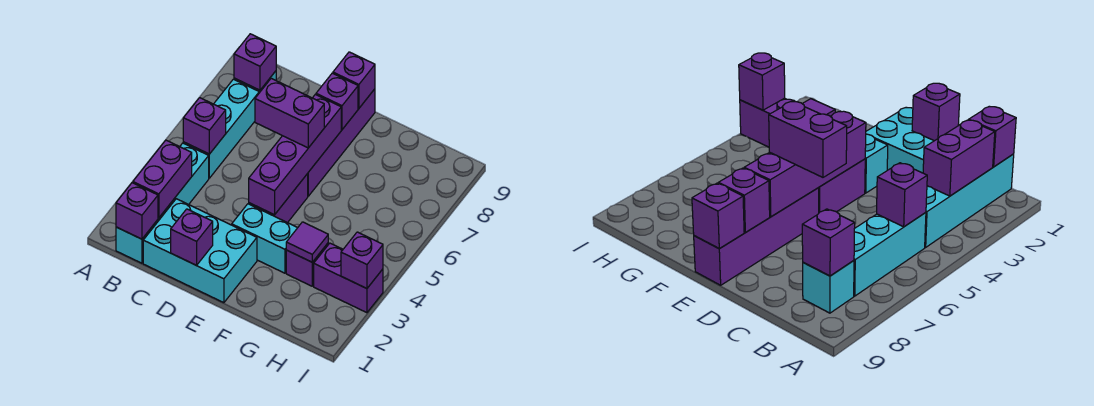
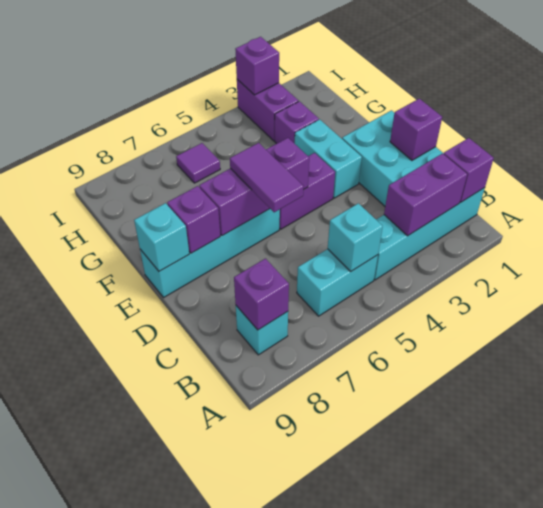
cyan 1x3 brick [183,79,259,178] -> cyan 1x2 brick [297,249,378,316]
purple 1x1 brick [183,98,226,154] -> cyan 1x1 brick [328,203,383,271]
purple 1x2 brick [255,78,324,148] -> purple 1x2 tile [230,143,304,212]
purple 1x4 brick [249,94,341,215] -> purple 1x3 brick [199,138,309,236]
purple 1x4 brick [307,89,375,196] -> cyan 1x4 brick [140,209,280,298]
purple 1x1 brick [333,52,375,108] -> cyan 1x1 brick [134,203,189,271]
purple 1x1 tile [286,222,328,262] -> purple 1x1 tile moved to [176,143,220,183]

